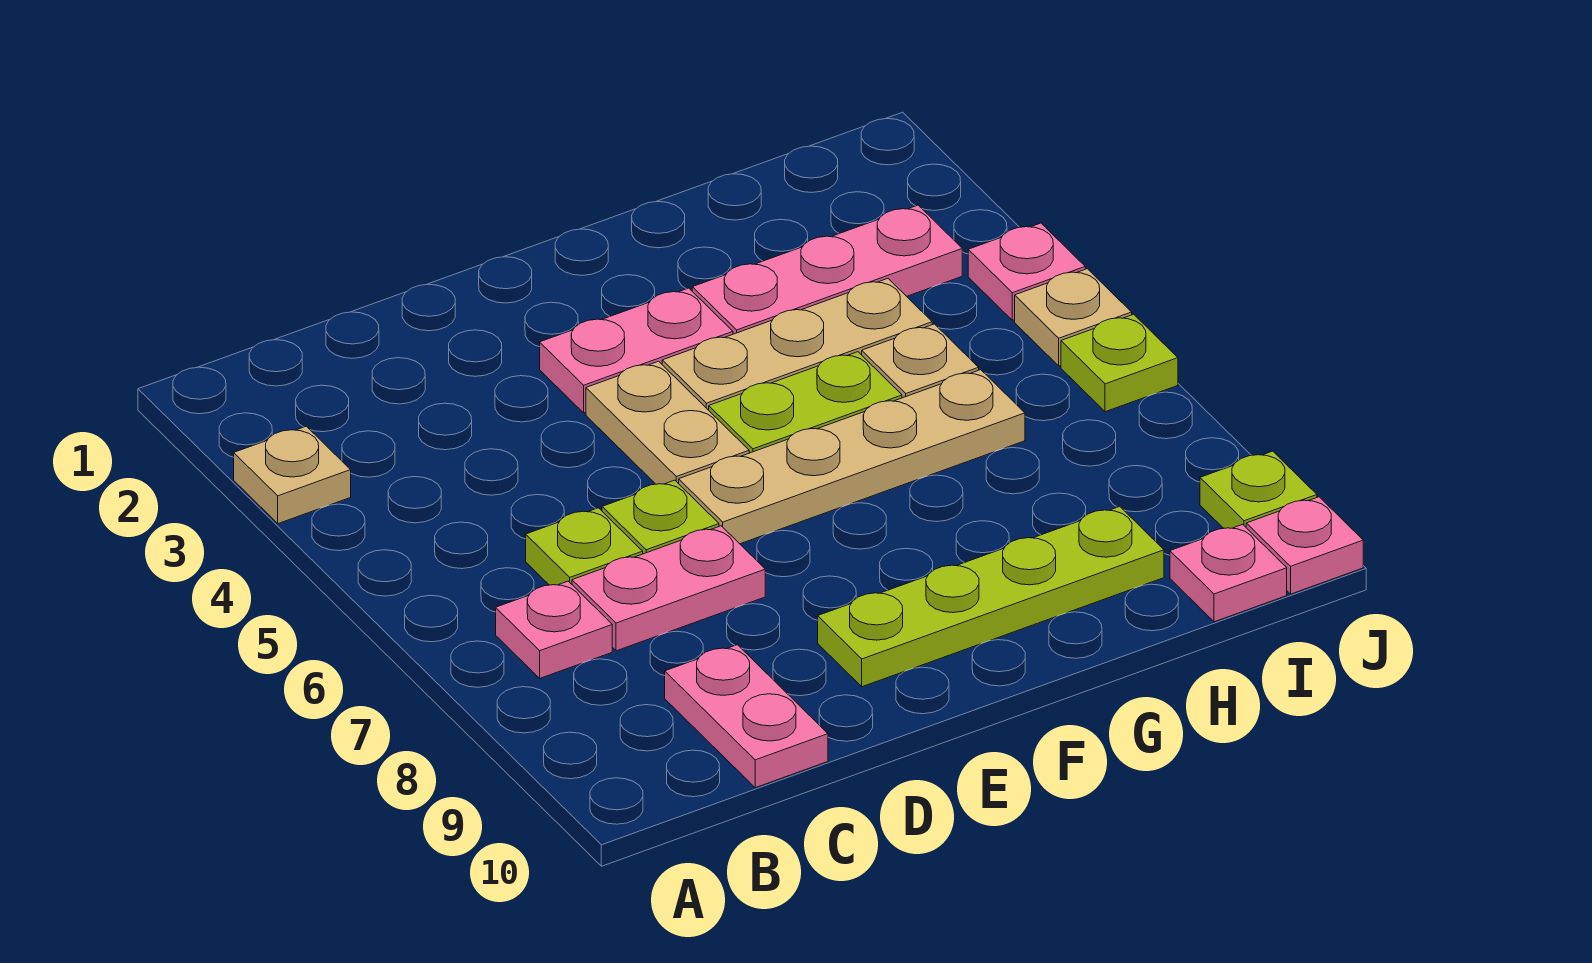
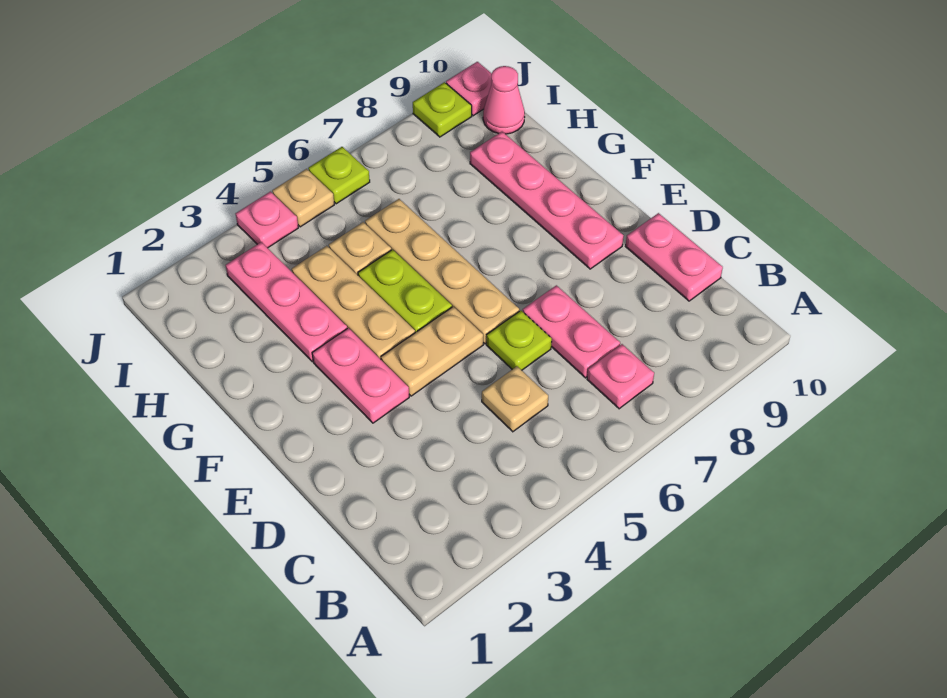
tan 1x1 plate [234,426,351,524] -> tan 1x1 plate moved to [482,366,548,432]
lime 1x1 plate [526,508,643,585] -> none
pink 1x2 plate [665,645,828,788] -> pink 1x2 plate turned to [626,213,723,301]
lime 1x4 plate [818,507,1164,687] -> pink 1x4 plate [470,132,623,269]
pink 1x1 plate [1170,524,1287,622] -> pink 1x1 cone [483,66,525,134]

